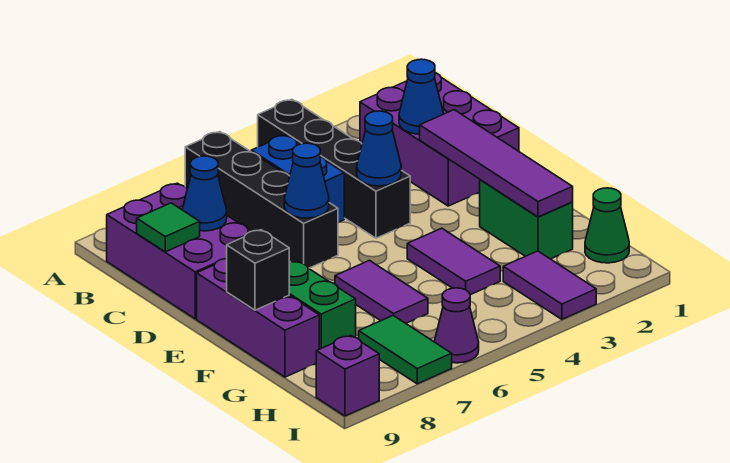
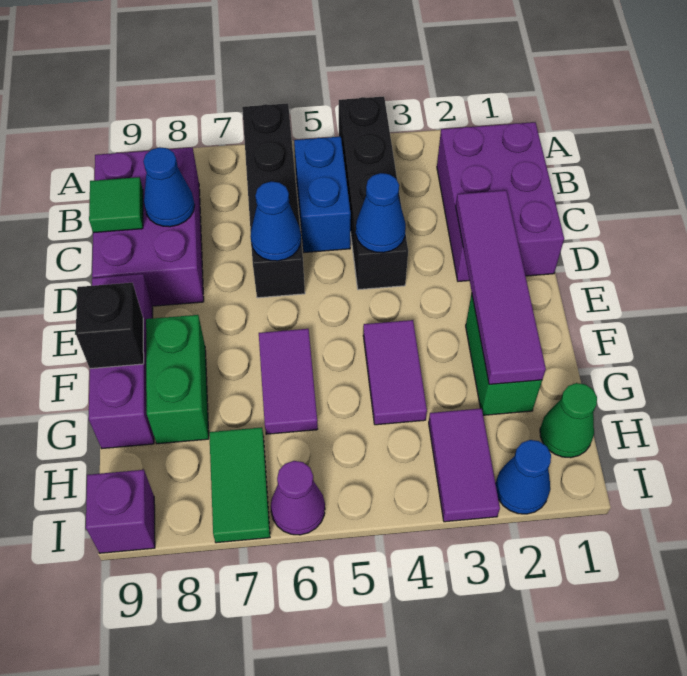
blue 1x1 cone [399,59,444,134] -> blue 1x1 cone moved to [495,440,551,514]

